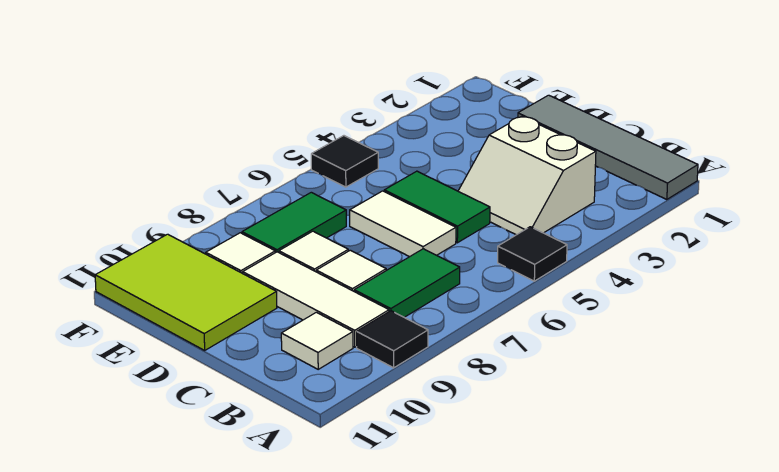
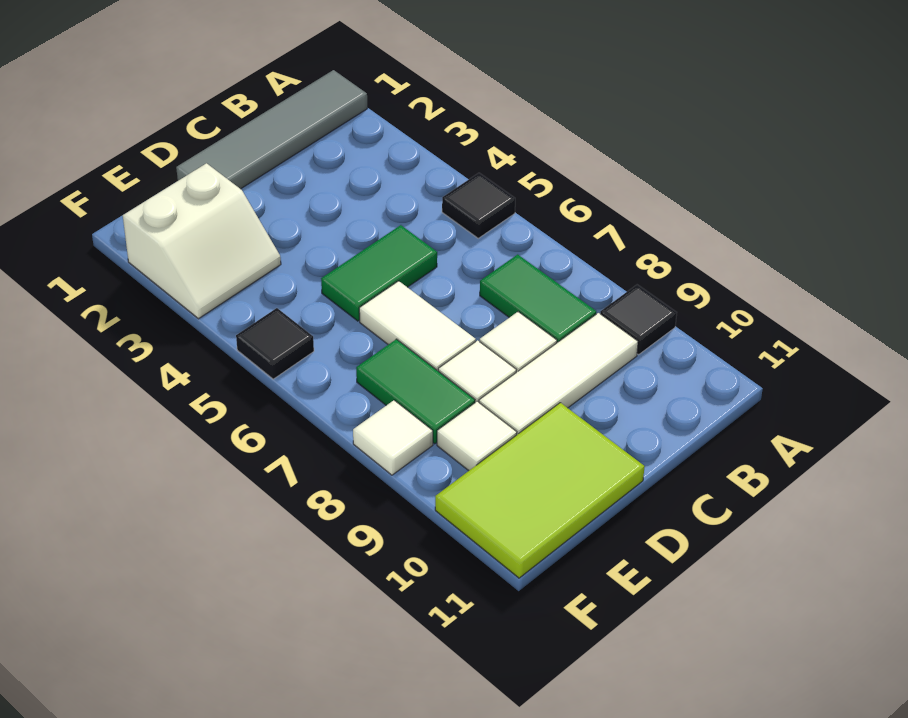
white 2x2 slope [458,116,596,235] -> white 2x2 slope moved to [123,163,281,319]
white 1x1 tile [281,312,353,369] -> white 1x1 tile moved to [353,400,433,475]
white 1x2 tile [350,191,456,257] -> white 1x2 tile turned to [359,281,476,371]

